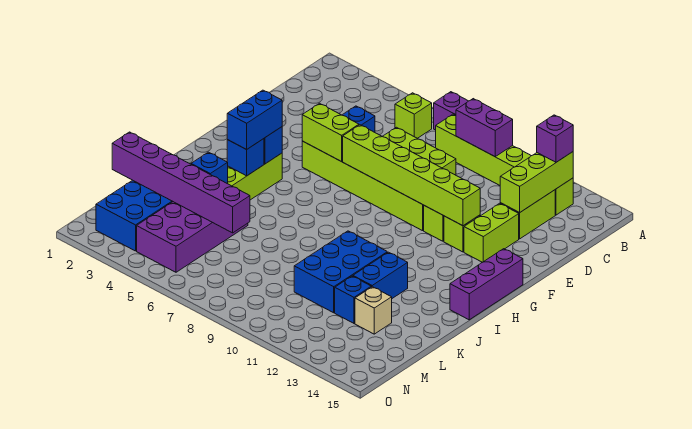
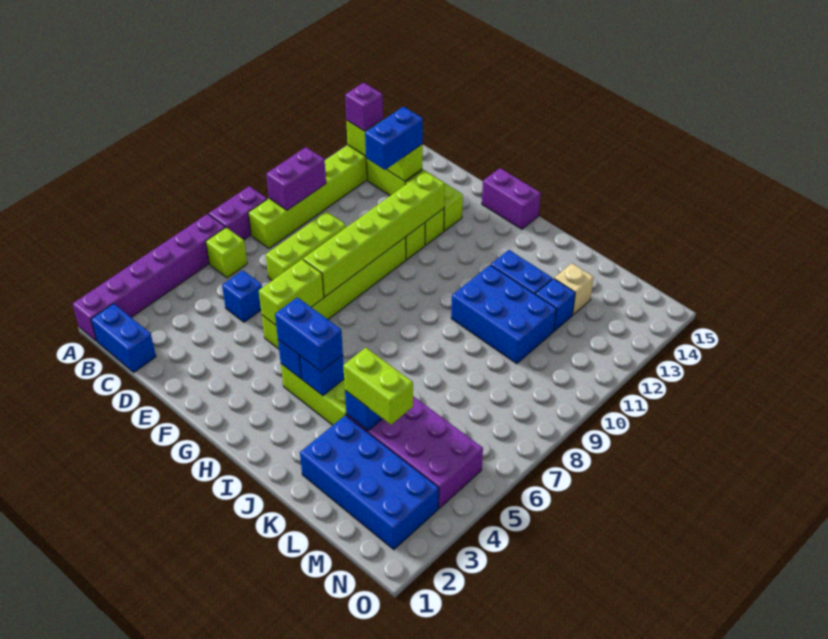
none -> blue 1x2 brick [91,304,156,372]
none -> blue 1x2 brick [365,107,423,170]
purple 1x3 brick [450,249,523,320] -> purple 1x2 brick [482,168,541,229]
none -> lime 1x2 brick [343,348,413,425]
purple 1x6 brick [112,132,250,233] -> purple 1x6 brick moved to [73,214,225,341]

